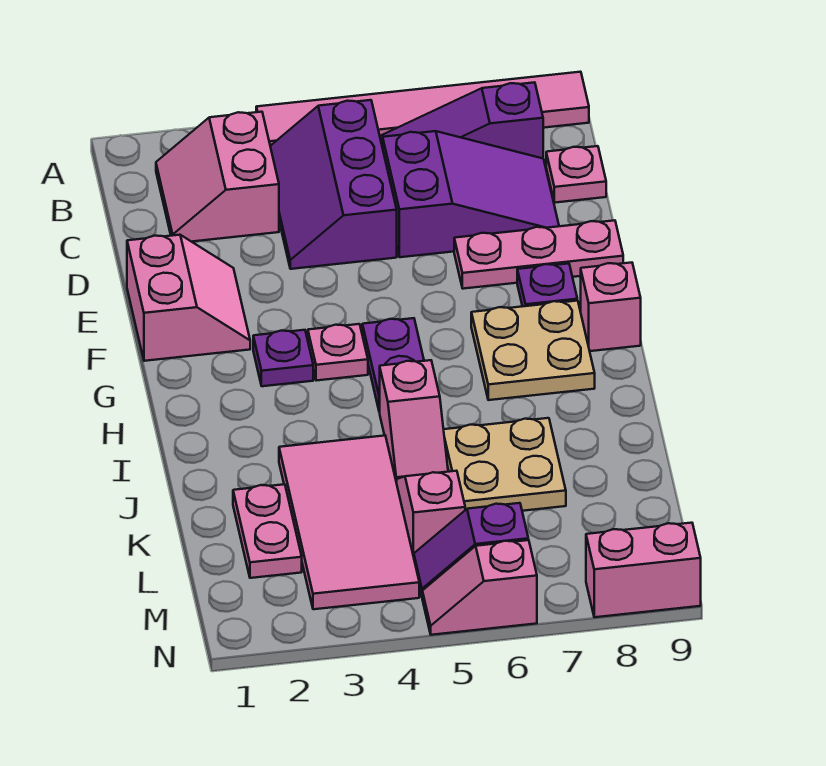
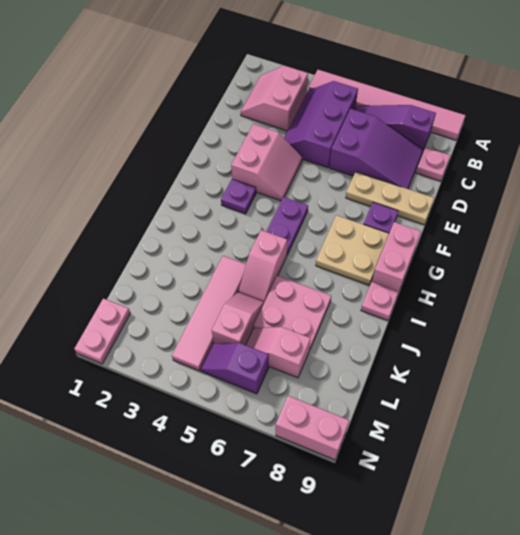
pink 2x2 slope [127,235,250,361] -> pink 2x2 slope moved to [231,124,302,201]
pink 1x3 plate [454,220,623,289] -> tan 1x3 plate [346,172,434,225]
pink 1x1 plate [308,324,368,381] -> pink 1x1 plate moved to [361,282,399,320]
pink 1x1 brick [581,263,641,351] -> pink 1x2 brick [372,222,421,292]
pink 2x4 tile [279,436,419,609] -> pink 1x4 tile [172,256,246,371]
tan 2x2 plate [444,418,566,511] -> pink 2x2 plate [254,276,331,351]
pink 1x2 plate [233,484,302,578] -> pink 1x2 plate moved to [74,298,130,364]
pink 1x2 slope [422,540,537,635] -> pink 1x2 slope moved to [246,327,311,378]

